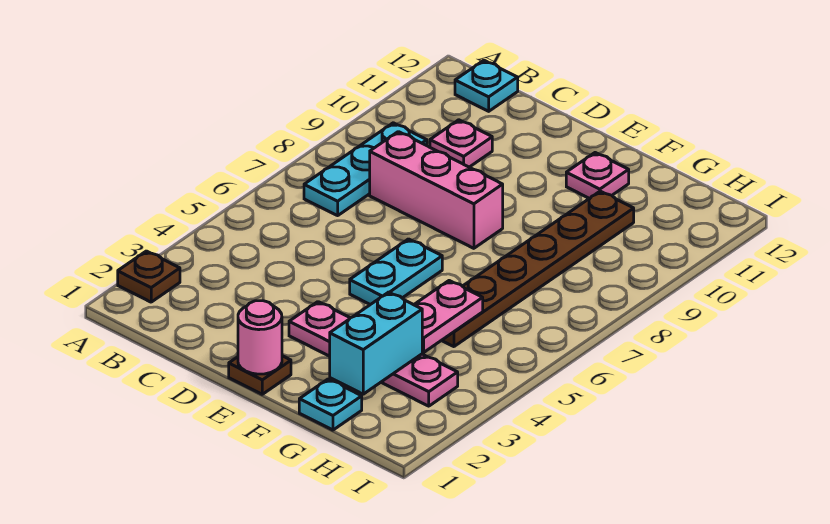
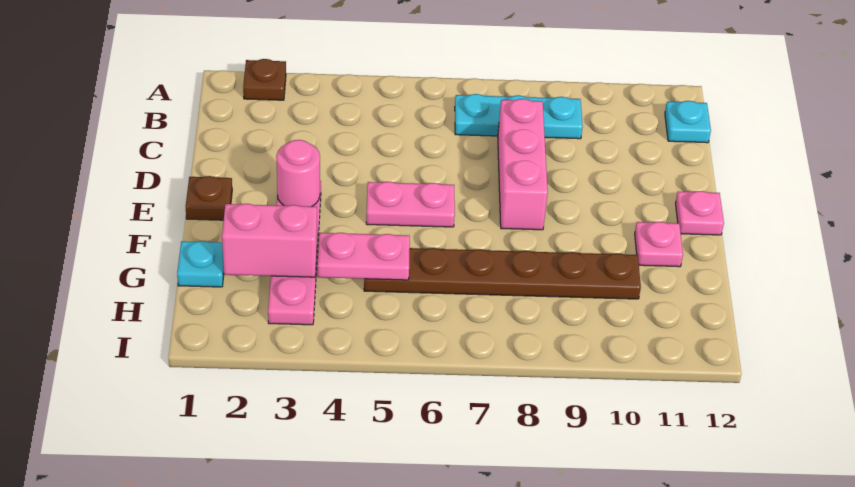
pink 1x1 plate [430,120,492,167] -> pink 1x1 plate moved to [675,191,724,235]
pink 1x1 round brick [238,301,282,374] -> pink 1x1 round brick moved to [276,140,320,207]
cyan 1x2 plate [350,239,442,305] -> pink 1x2 plate [366,182,455,227]
cyan 1x2 brick [330,292,422,394] -> pink 1x2 brick [222,204,317,277]

